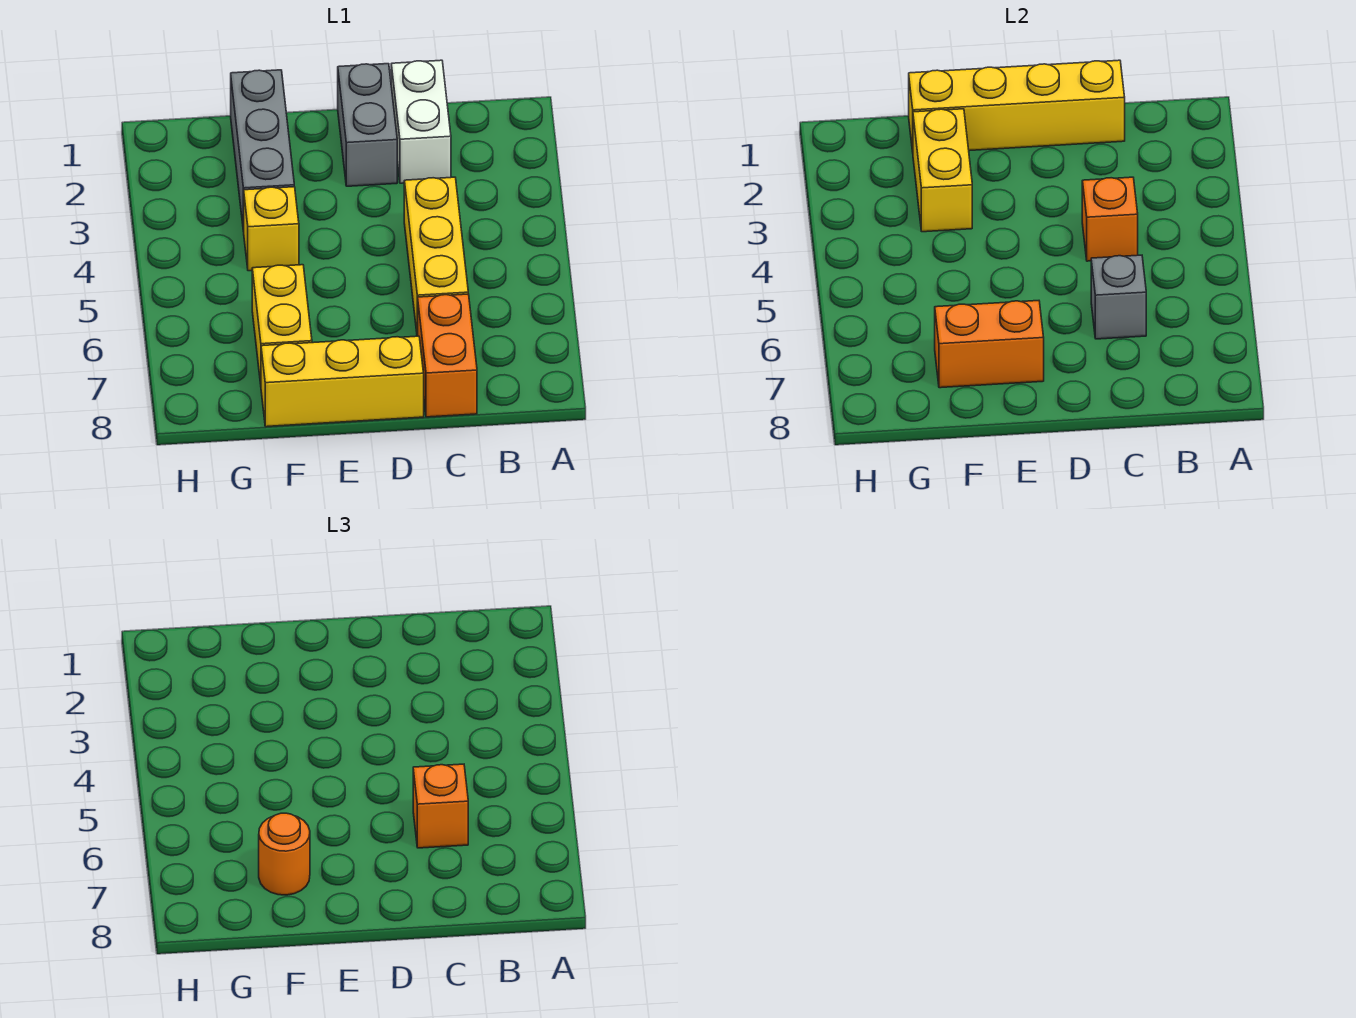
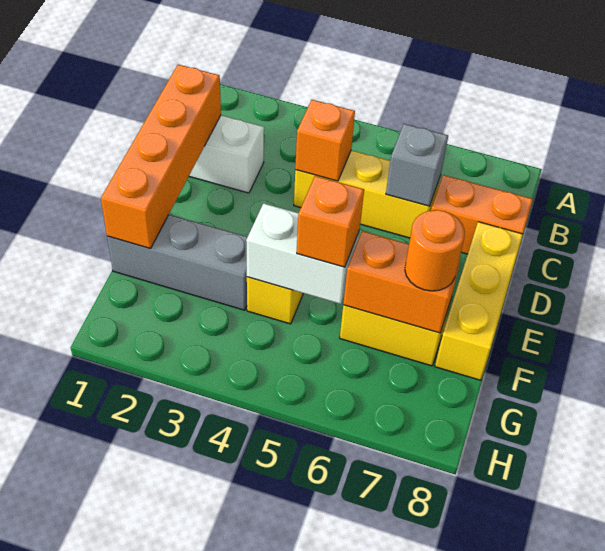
yellow 1x4 brick [909,60,1125,152] -> orange 1x4 brick [101,64,221,248]
orange 1x1 brick [413,764,468,848] -> orange 1x1 brick moved to [297,176,364,267]
grey 1x2 brick [338,64,397,186] -> none
orange 1x2 brick [935,301,1044,388] -> orange 1x2 brick turned to [343,231,461,333]
yellow 1x2 brick [913,109,972,232] -> none
none -> white 1x2 brick [246,203,359,304]

